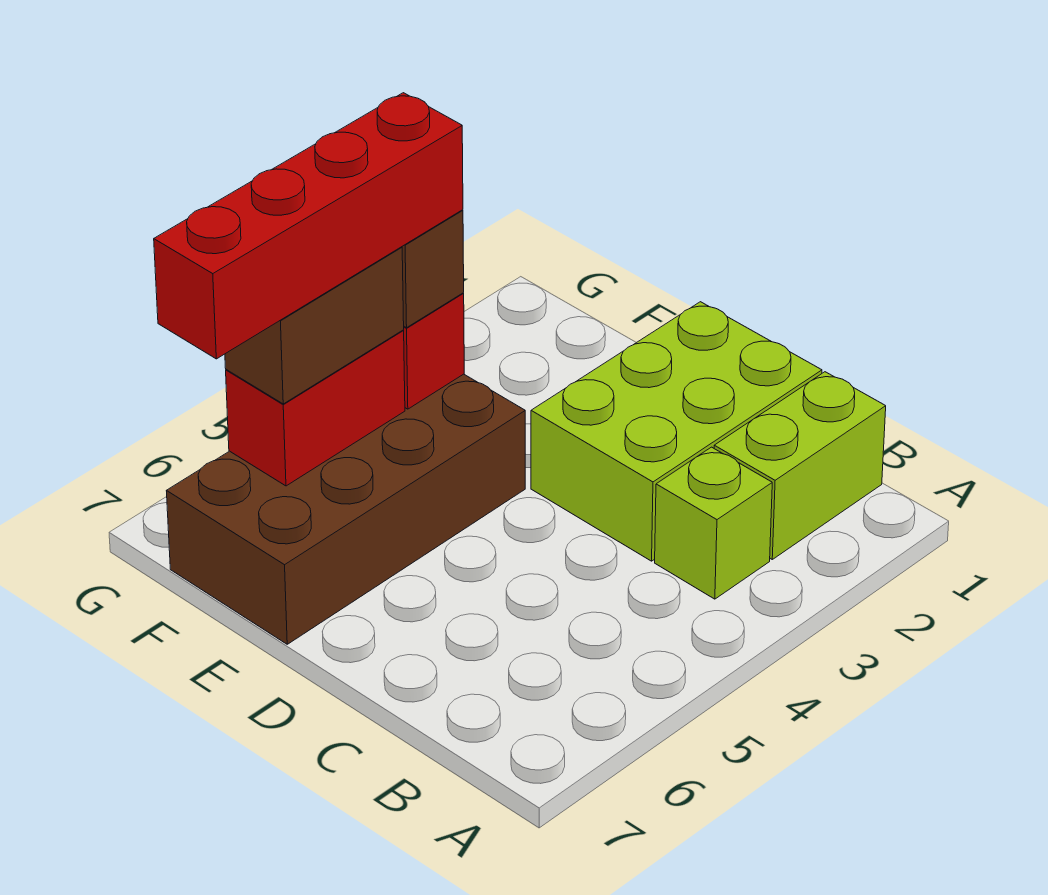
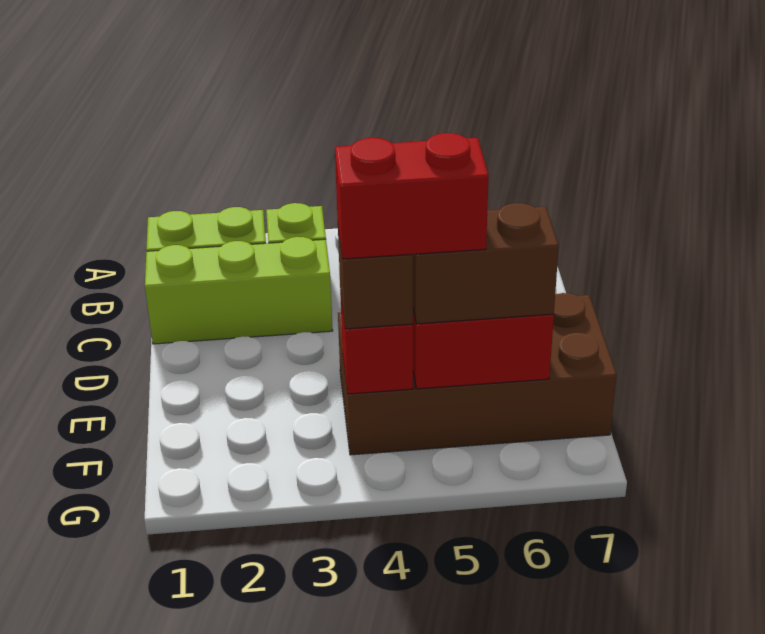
lime 2x3 brick [531,302,822,561] -> lime 1x3 brick [145,237,333,344]
red 1x4 brick [154,93,463,359] -> red 1x2 brick [335,133,489,259]

